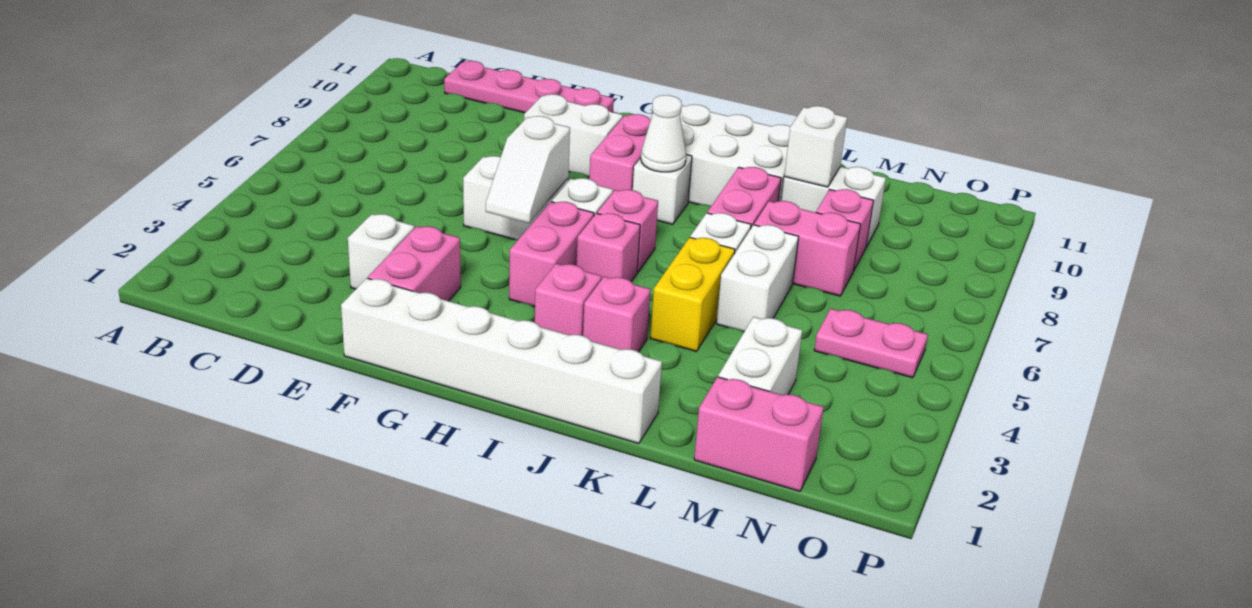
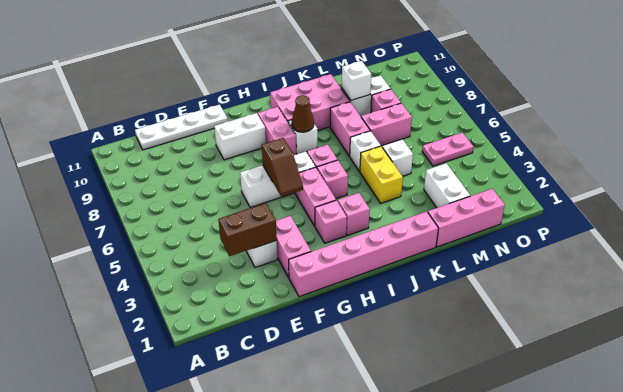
pink 1x4 plate [444,61,614,113] -> white 1x4 plate [135,105,228,150]
none -> brown 1x2 brick [218,203,277,256]
white 1x6 brick [341,278,662,444] -> pink 1x6 brick [289,212,439,297]
white 1x2 slope [486,116,570,223] -> brown 1x2 slope [262,138,303,197]
white 1x1 cone [641,95,686,172] -> brown 1x1 cone [292,95,314,132]
white 2x3 brick [680,105,790,206] -> pink 2x3 brick [270,74,350,130]
pink 1x1 brick [583,277,650,352] -> pink 1x1 brick moved to [315,200,347,243]
white 1x2 brick [716,225,799,332] -> white 1x1 brick [382,139,413,176]
pink 1x2 brick [694,377,824,491] -> pink 1x3 brick [428,189,505,247]

